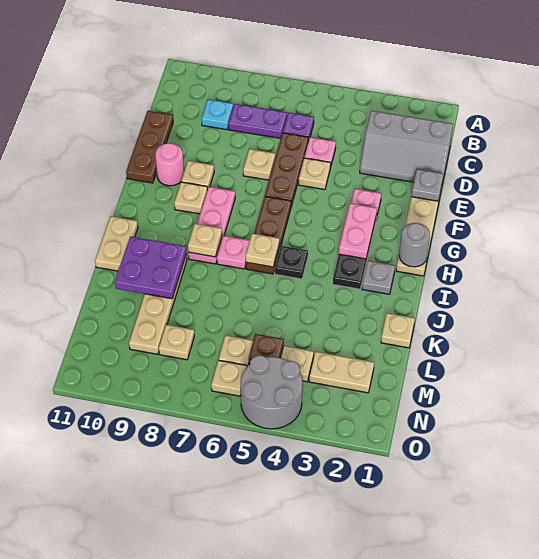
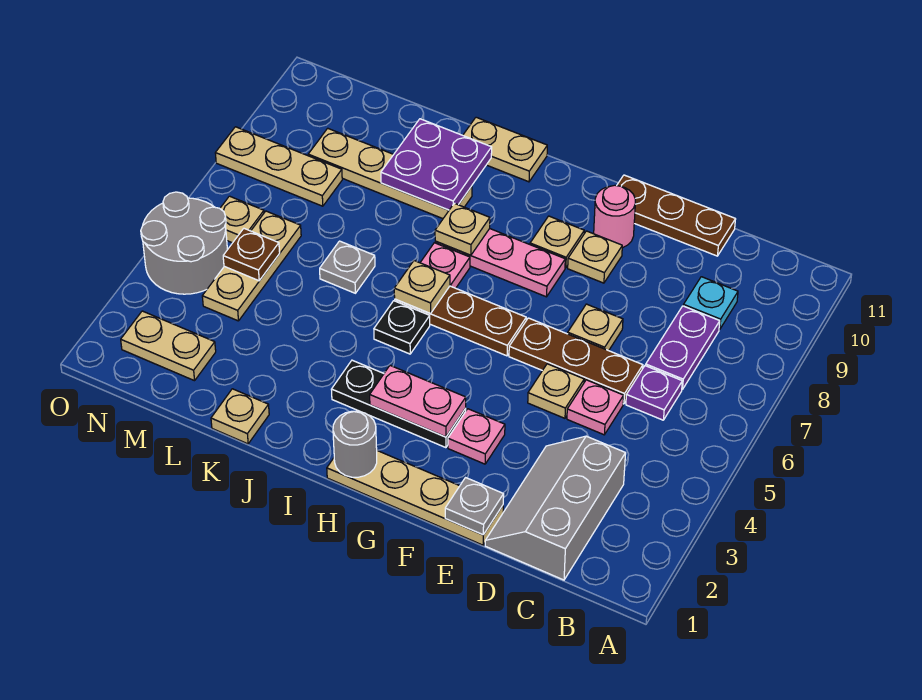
grey 1x1 plate [362,261,395,294] -> grey 1x1 plate moved to [320,241,375,293]
tan 1x2 plate [309,352,374,393] -> tan 1x2 plate turned to [121,311,216,381]
tan 1x1 plate [159,325,194,360] -> tan 1x3 plate [215,127,342,206]

